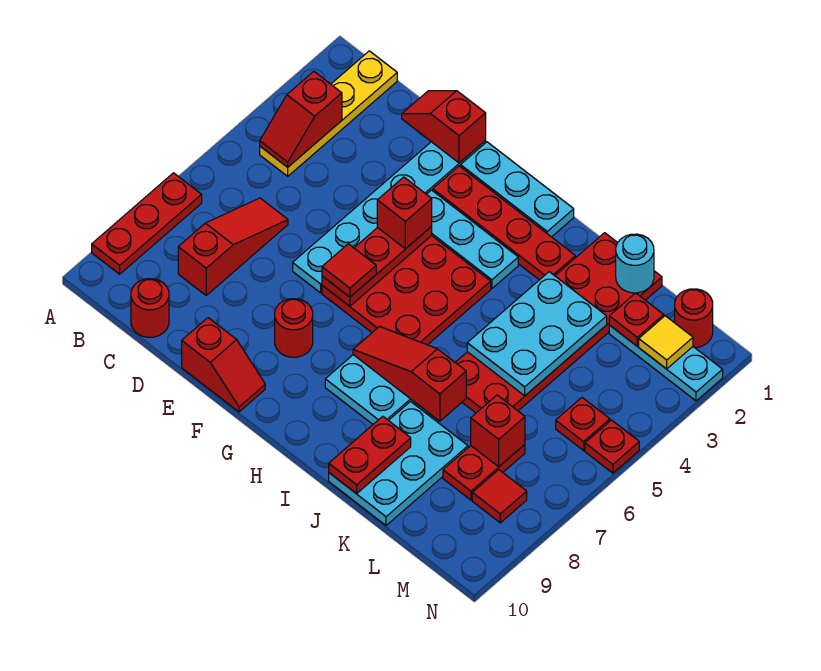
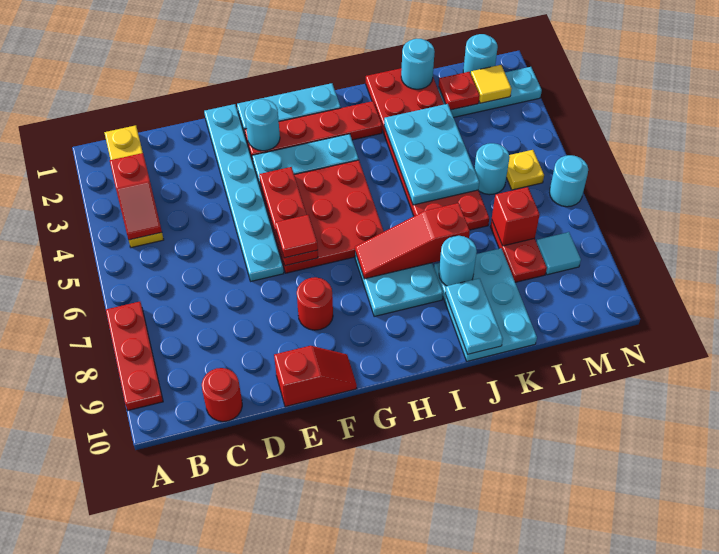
red 1x3 slope [178,198,288,295] -> none
red 1x2 slope [402,91,486,163] -> none
none -> cyan 1x1 round brick [245,99,280,151]
red 1x1 brick [377,177,432,249] -> none
none -> cyan 1x1 round brick [439,236,477,286]
red 1x2 plate [329,416,411,494] -> cyan 1x2 plate [445,278,503,354]
none -> cyan 1x1 round brick [474,143,510,195]
red 1x1 round brick [675,289,713,348] -> cyan 1x1 round brick [463,34,498,74]
red 1x1 plate [556,398,610,450] -> yellow 1x1 plate [506,150,544,190]
red 1x1 tile [472,470,527,523] -> cyan 1x1 tile [536,232,581,275]
red 1x1 plate [585,420,639,473] -> none
none -> cyan 1x1 round brick [549,155,588,207]

